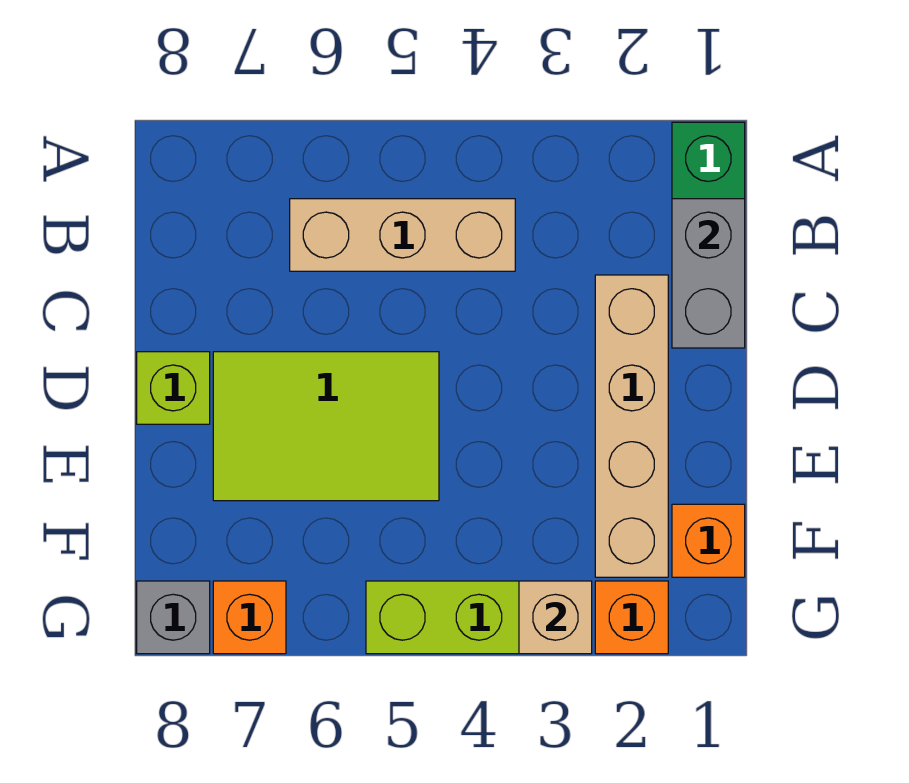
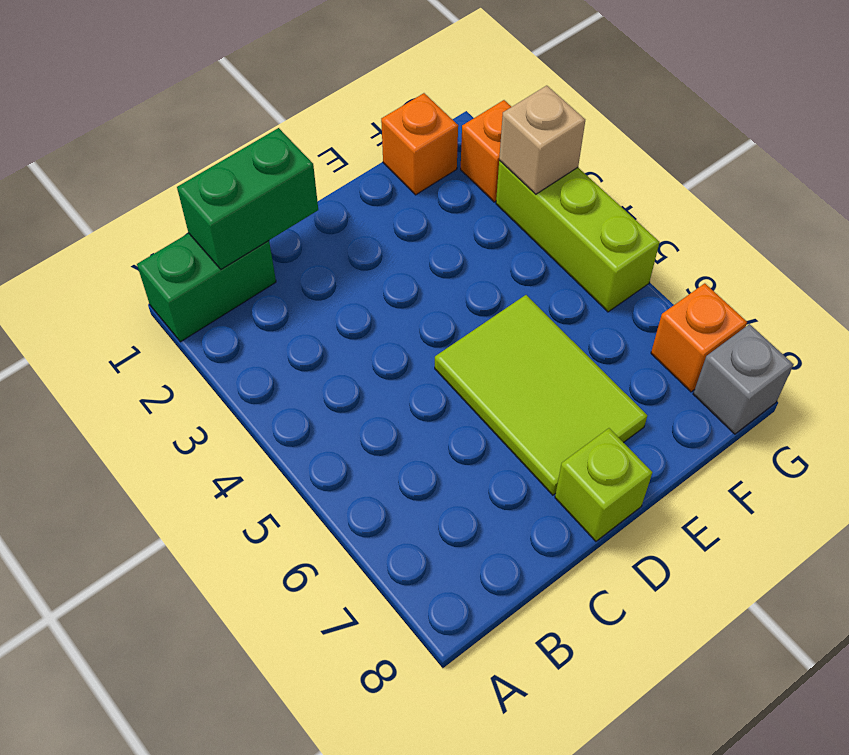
grey 1x2 brick [672,199,745,348] -> green 1x2 brick [177,128,318,269]
tan 1x3 brick [290,199,515,271] -> none
tan 1x4 brick [595,275,668,577] -> none

